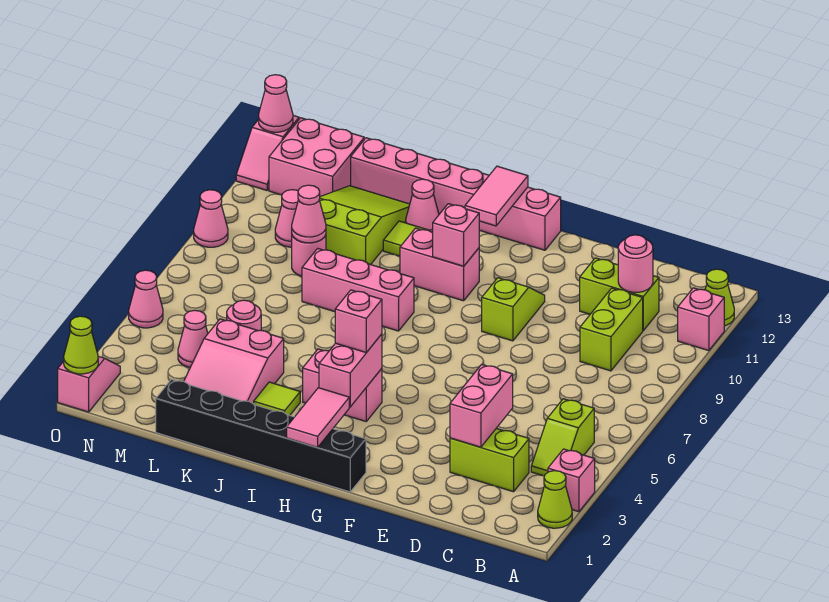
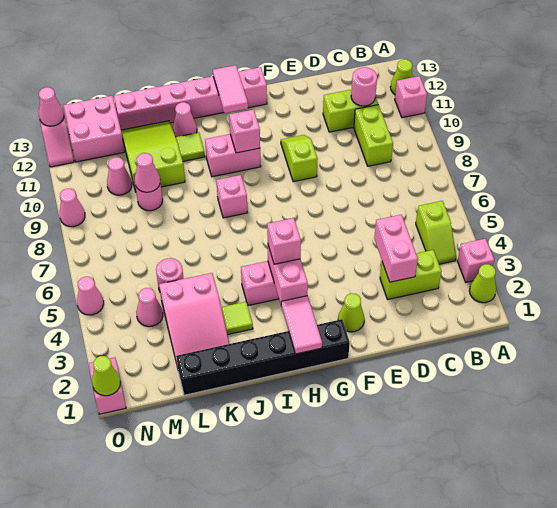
none -> lime 1x1 cone [338,293,365,332]
pink 1x3 brick [302,248,414,331] -> pink 1x1 brick [216,175,247,218]

